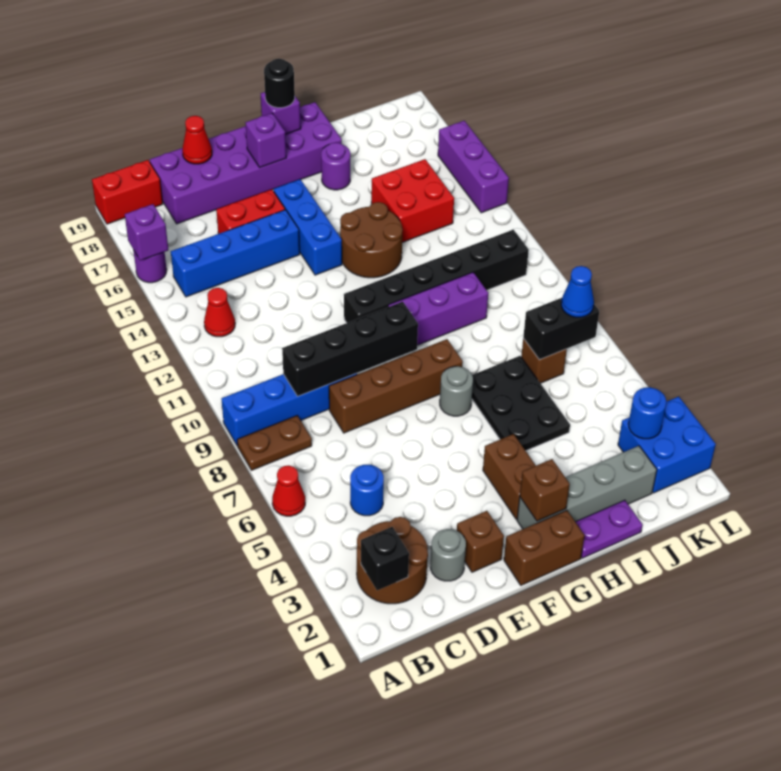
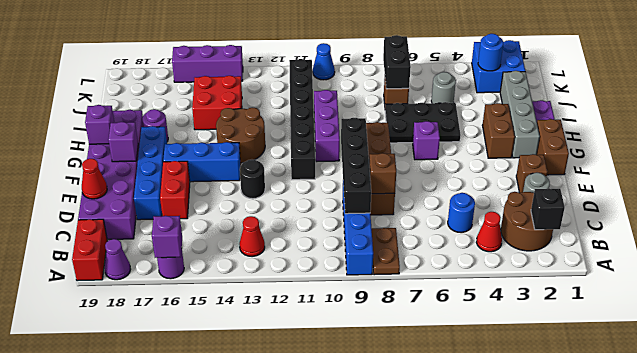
red 1x1 cone [272,465,305,516] -> red 1x1 cone moved to [476,212,502,252]
none -> purple 1x1 cone [104,239,131,280]
blue 1x4 brick [171,210,300,297] -> blue 1x4 brick moved to [134,126,167,220]
brown 1x1 brick [520,459,570,521] -> brown 1x1 brick moved to [369,153,396,194]
brown 1x2 brick [483,434,536,519] -> brown 1x2 brick turned to [482,103,515,158]
none -> purple 1x1 brick [413,121,440,160]
grey 1x1 round brick [440,366,473,416] -> grey 1x1 round brick moved to [431,72,456,103]
black 1x1 round brick [264,59,295,108] -> black 1x1 round brick moved to [240,160,265,199]
blue 1x1 cone [561,266,594,317] -> blue 1x1 cone moved to [313,43,335,80]

